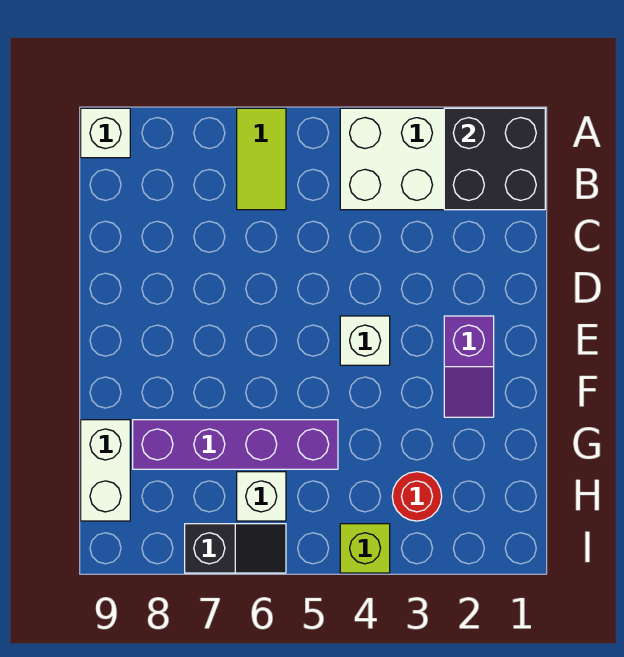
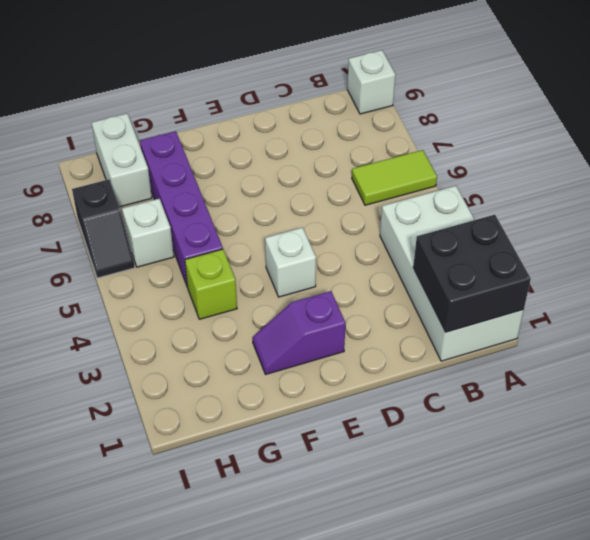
white 1x2 brick [81,420,130,521] -> white 1x2 brick turned to [92,114,152,207]
red 1x1 round brick [392,472,442,521] -> none
lime 1x1 brick [340,524,390,573] -> lime 1x1 brick moved to [185,249,237,319]

